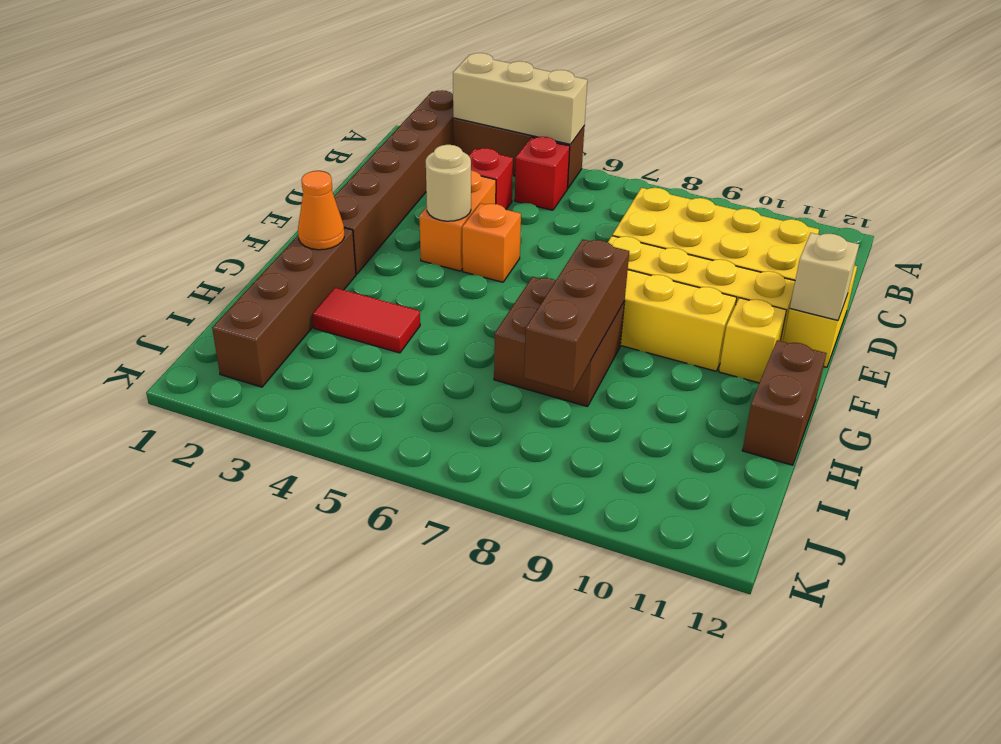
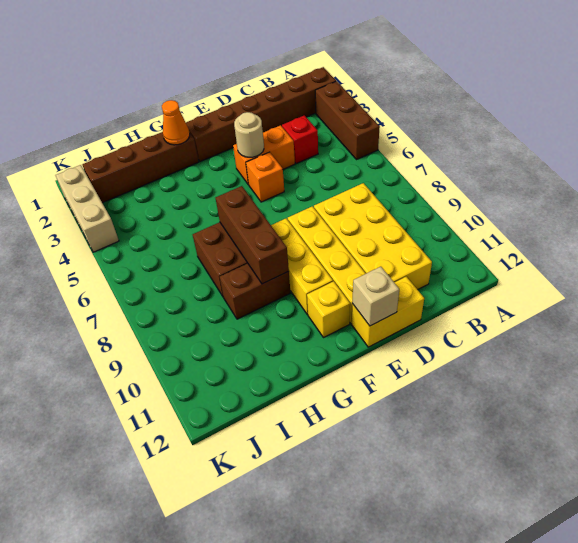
tan 1x3 brick [453,53,587,144] -> tan 1x3 brick moved to [55,165,119,252]
red 1x1 brick [515,137,570,210] -> none
brown 1x3 brick [524,239,629,392] -> brown 1x3 brick turned to [216,186,289,284]
brown 1x2 brick [742,340,826,465] -> brown 1x2 brick moved to [220,263,290,319]
red 1x2 tile [313,288,420,353] -> none

